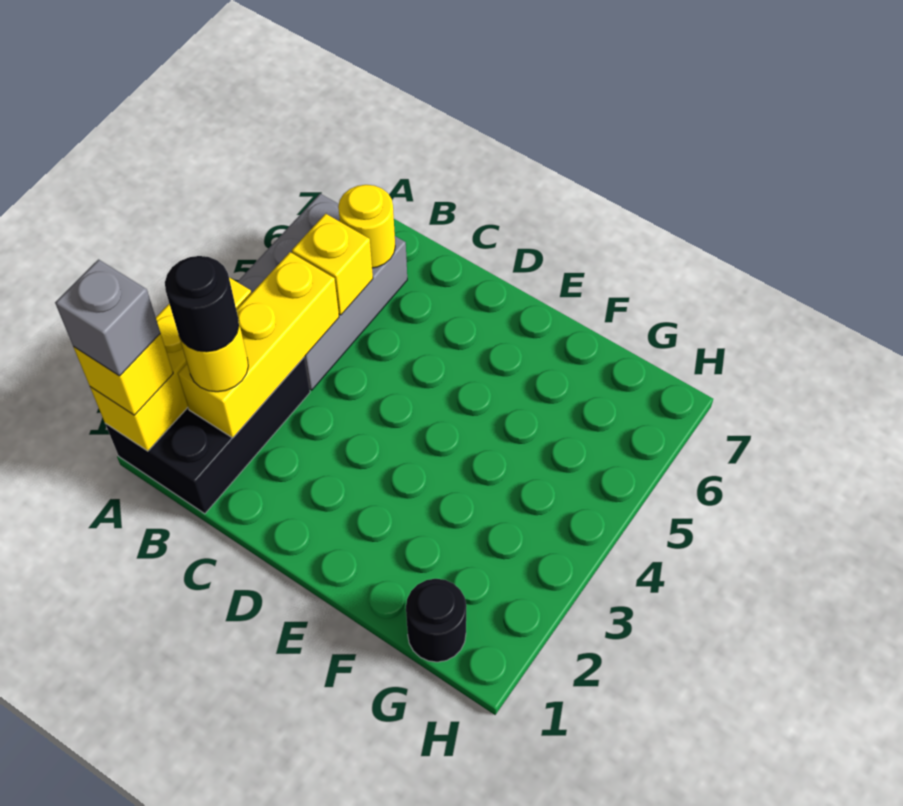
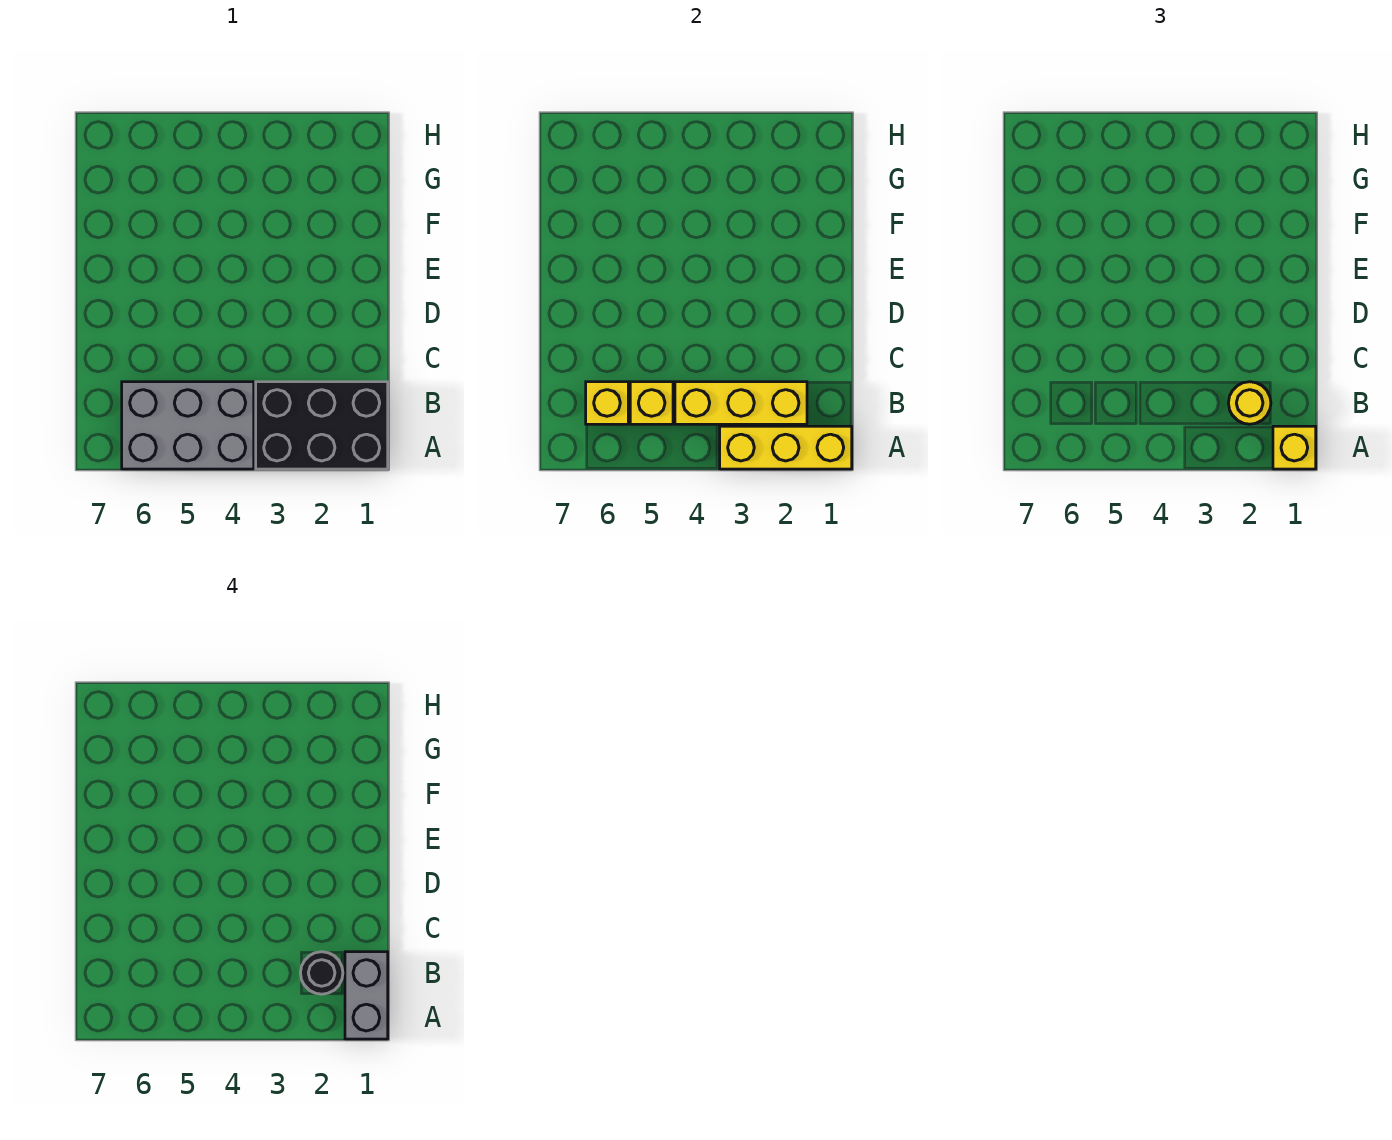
grey 1x1 brick [55,260,160,376] -> grey 1x2 brick [345,952,388,1039]
yellow 1x1 round brick [338,185,395,268] -> yellow 1x1 brick [586,382,628,424]
black 1x1 round brick [406,579,466,662] -> none

